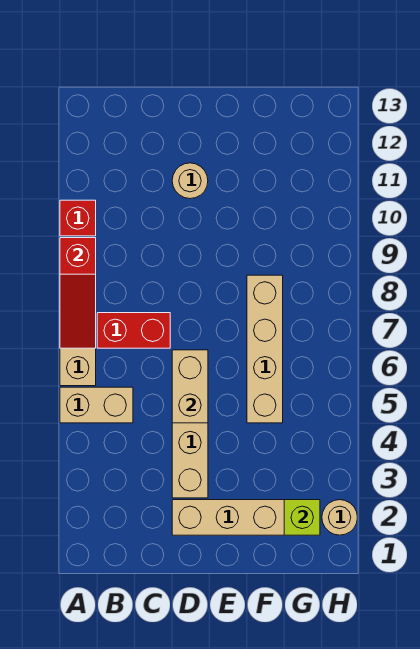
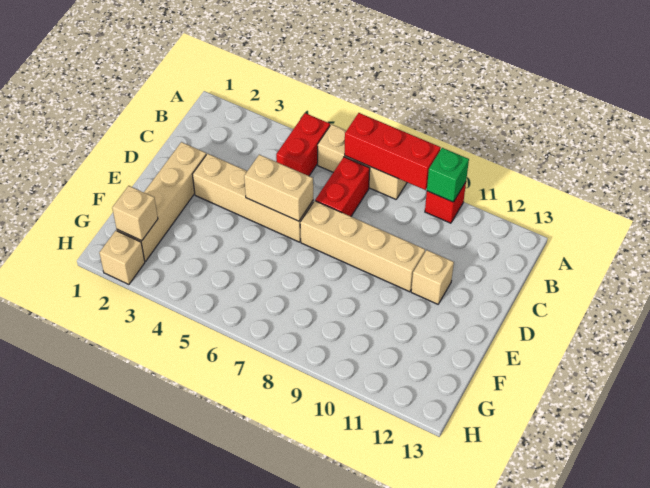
tan 1x2 brick [60,387,133,423] -> red 1x2 brick [276,113,330,176]
red 1x3 slope [60,238,96,348] -> red 1x3 brick [345,113,441,190]
none -> green 1x1 brick [427,148,469,202]
tan 1x1 round brick [172,163,208,199] -> tan 1x1 brick [411,250,454,304]
tan 1x4 brick [247,275,283,423] -> tan 1x4 brick moved to [300,201,425,292]
lime 1x1 brick [284,500,320,535] -> tan 1x1 brick [112,186,158,241]
tan 1x1 round brick [322,500,357,535] -> tan 1x1 brick [99,231,145,285]

